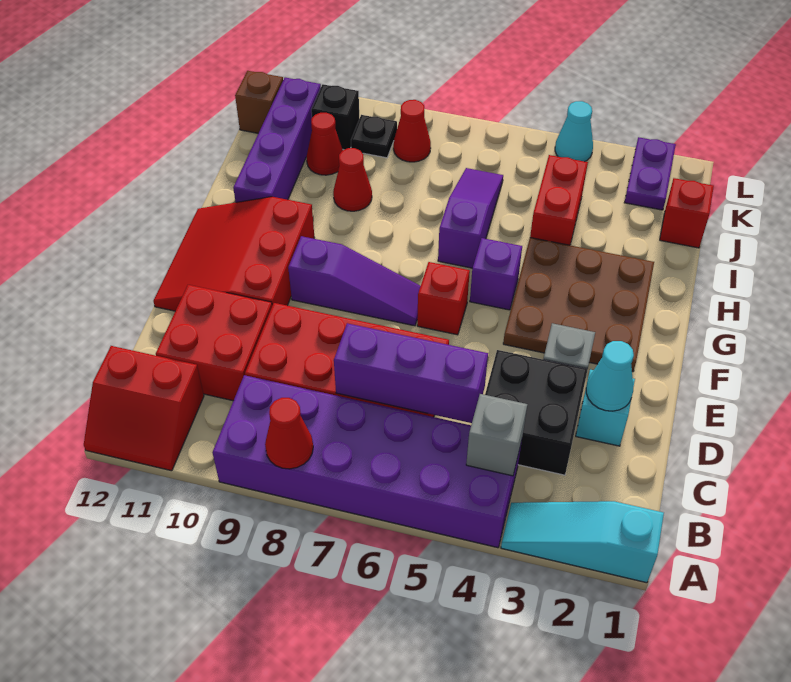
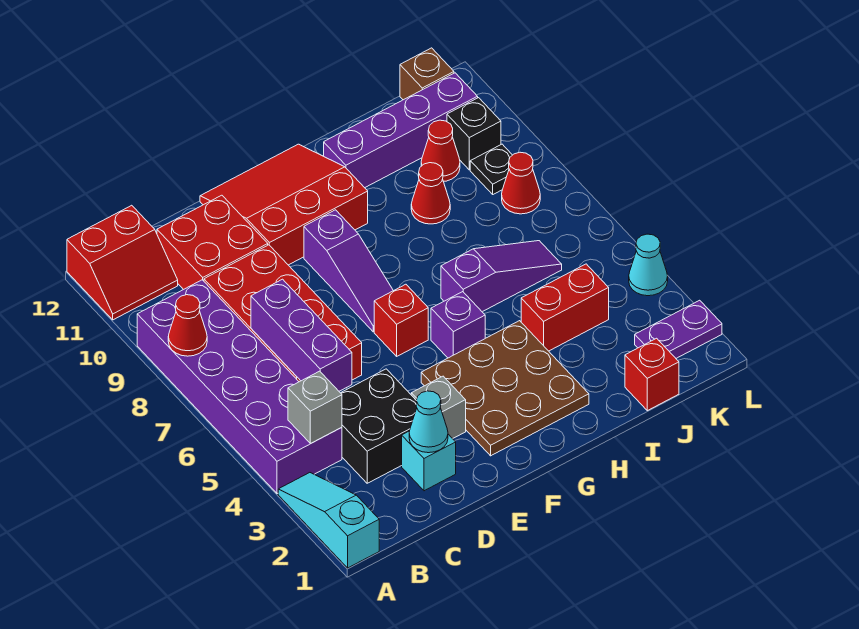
red 2x2 slope [84,346,204,471] -> red 2x2 slope turned to [67,205,178,320]

